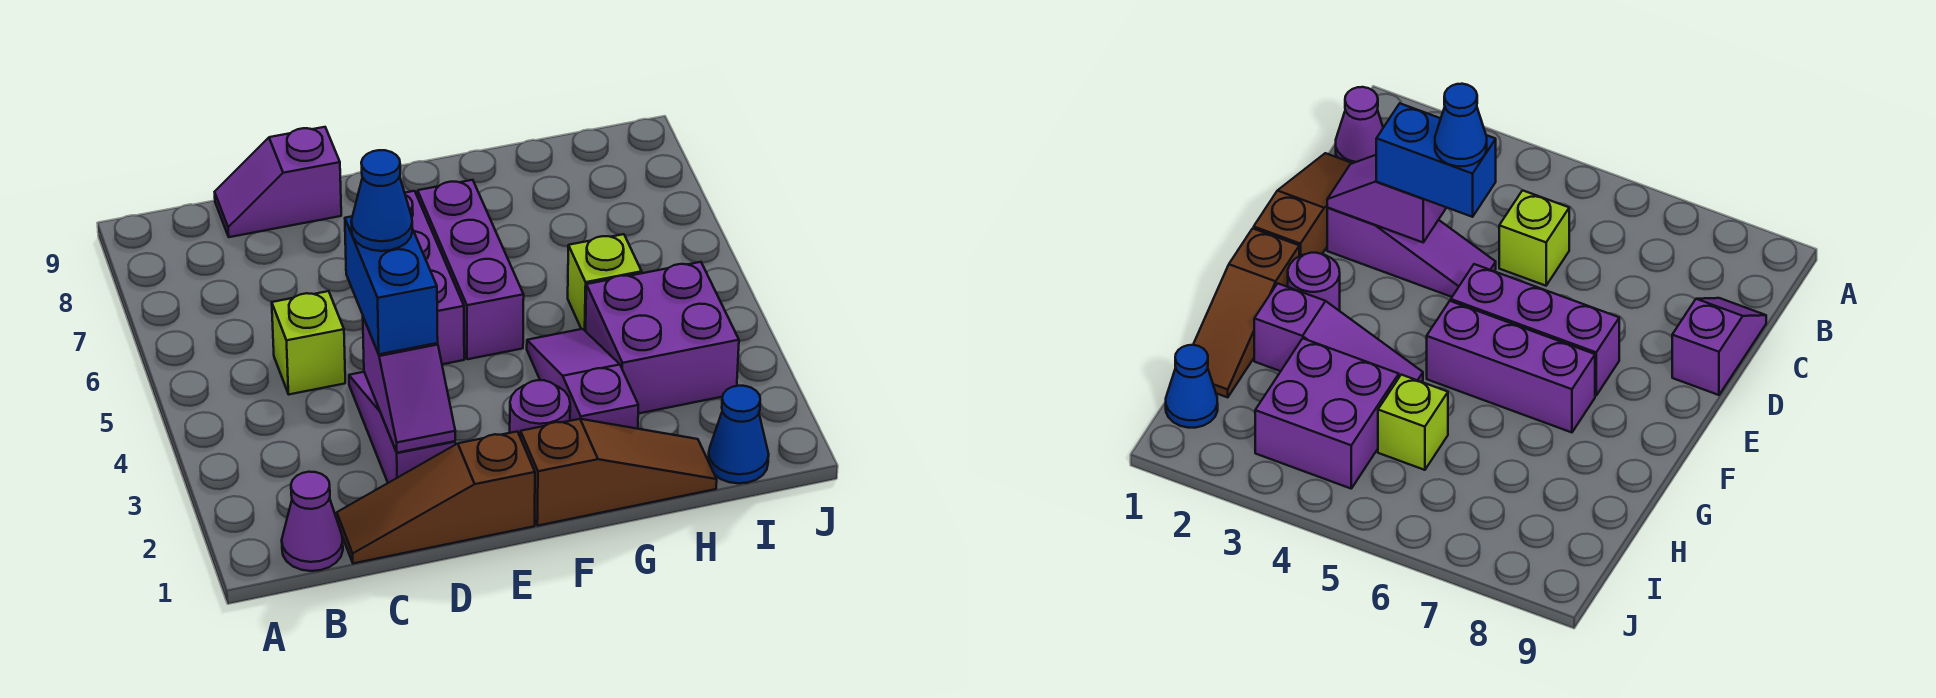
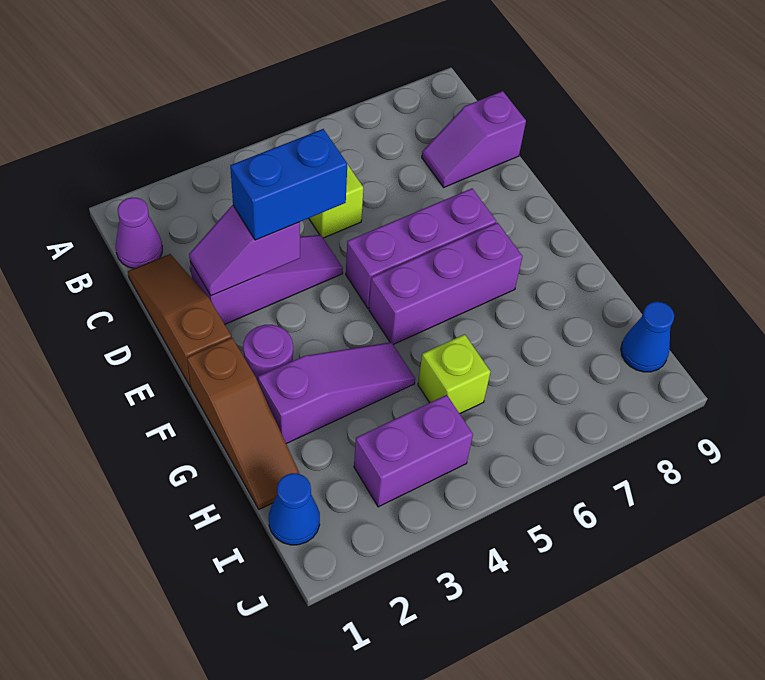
purple 1x2 slope [215,127,341,237] -> purple 1x2 slope turned to [422,91,526,187]
blue 1x1 cone [351,150,412,251] -> blue 1x1 cone moved to [621,302,674,372]
purple 2x2 brick [586,262,739,414] -> purple 1x2 brick [354,395,473,507]

